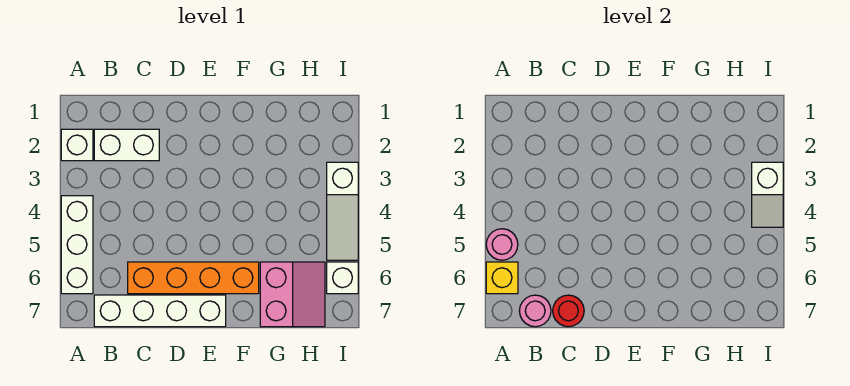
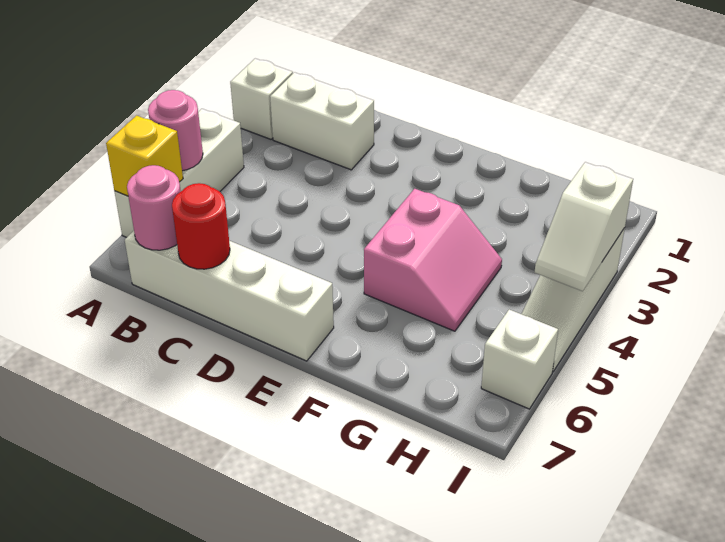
orange 1x4 brick [128,262,259,294] -> none
pink 2x2 slope [260,262,325,327] -> pink 2x2 slope moved to [364,189,502,331]

